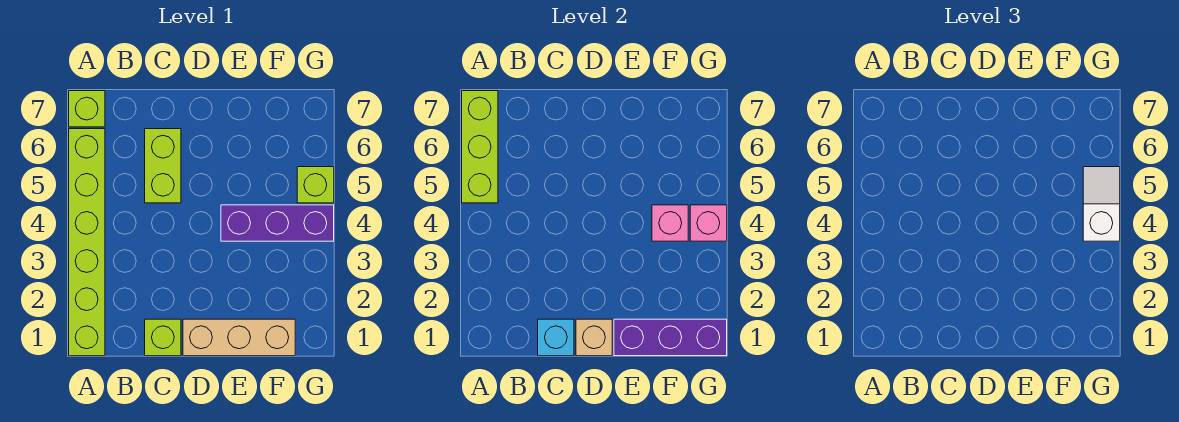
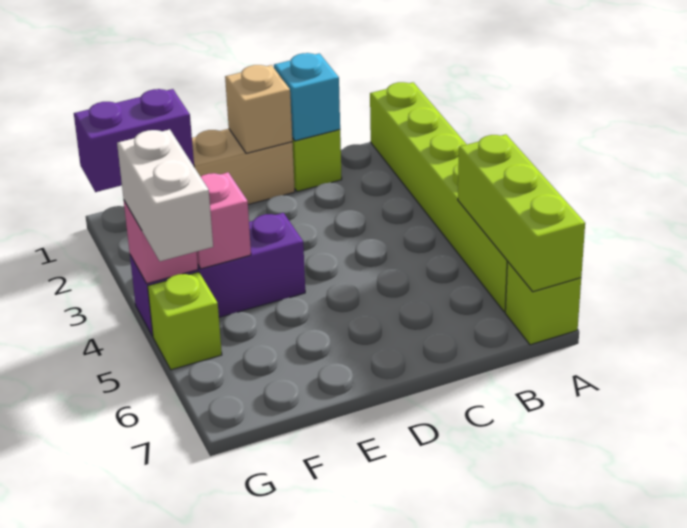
lime 1x2 brick [145,129,181,203] -> none
purple 1x3 brick [614,319,727,356] -> purple 1x2 brick [74,89,194,192]
white 1x2 slope [1083,167,1120,241] -> white 1x2 brick [117,129,213,261]

